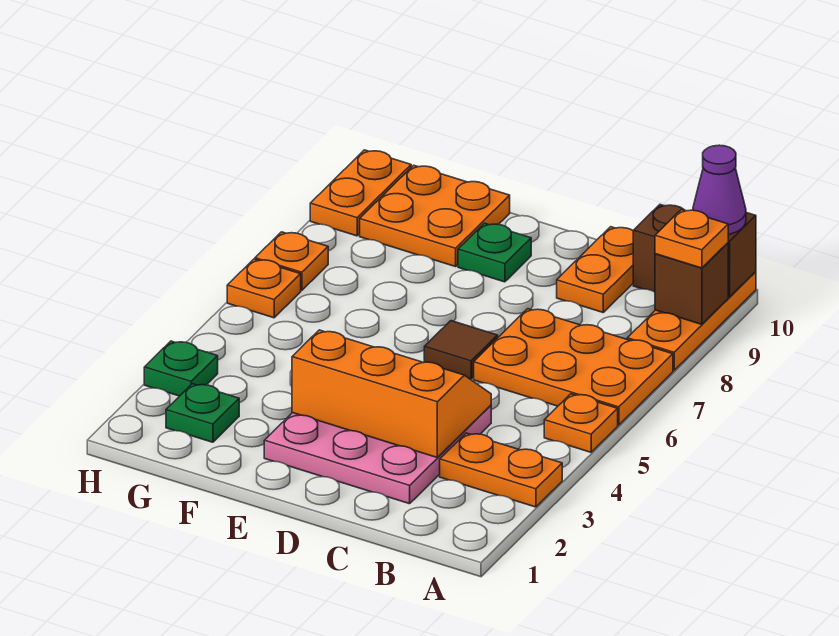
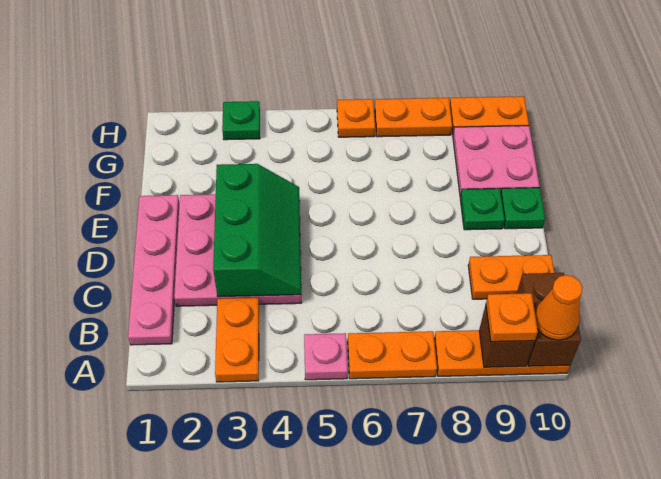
orange 1x1 plate [544,394,618,452] -> pink 1x1 plate [304,333,348,380]
orange 2x3 plate [474,309,673,425] -> orange 1x2 plate [348,331,437,379]
purple 1x1 cone [693,145,746,234] -> orange 1x1 cone [535,275,582,340]
none -> pink 1x4 plate [128,195,179,345]
orange 2x3 slope [292,330,491,457] -> green 2x3 slope [213,164,301,297]
brown 1x1 tile [424,321,498,379] -> none
orange 2x2 plate [360,165,510,267] -> pink 2x2 plate [453,126,540,197]
green 1x1 plate [166,384,239,442] -> green 1x1 plate moved to [501,188,545,229]
orange 1x1 plate [255,232,328,291] -> orange 1x2 plate [375,98,452,137]

